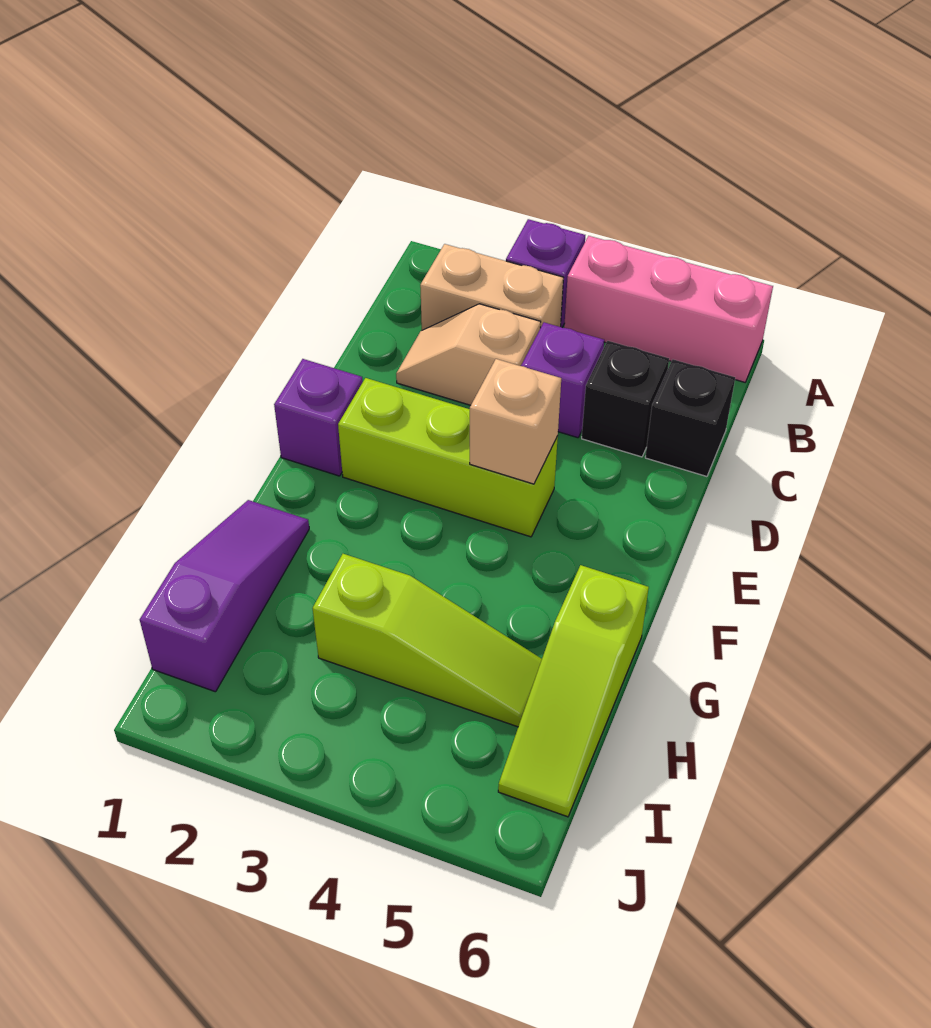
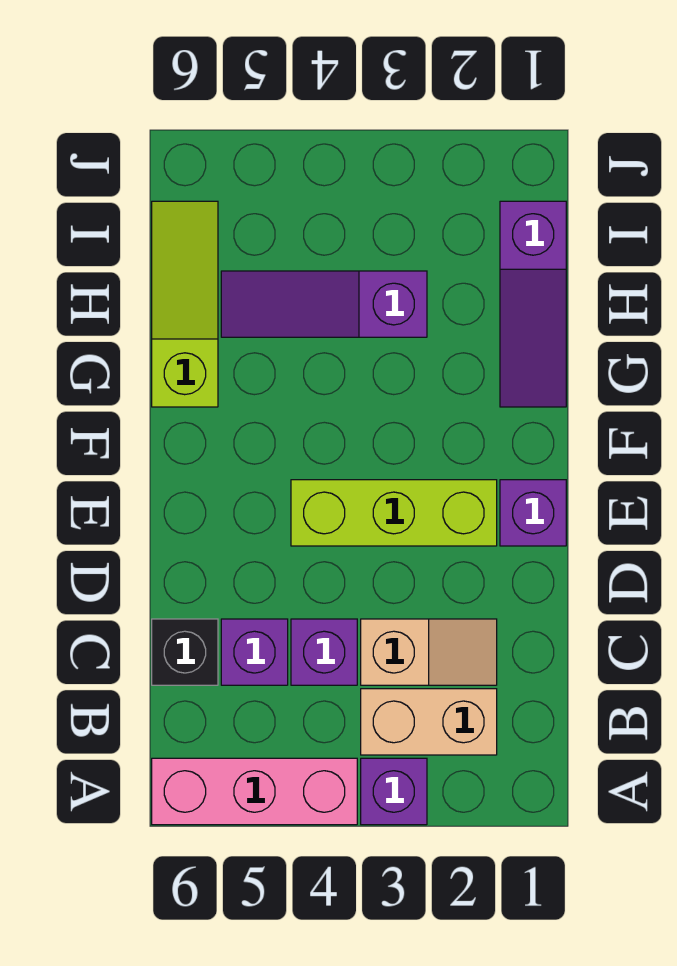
black 1x1 brick [582,341,669,457] -> purple 1x1 brick [221,619,288,685]
tan 1x1 brick [470,359,561,484] -> none
lime 1x3 slope [313,554,542,727] -> purple 1x3 slope [221,271,427,337]

